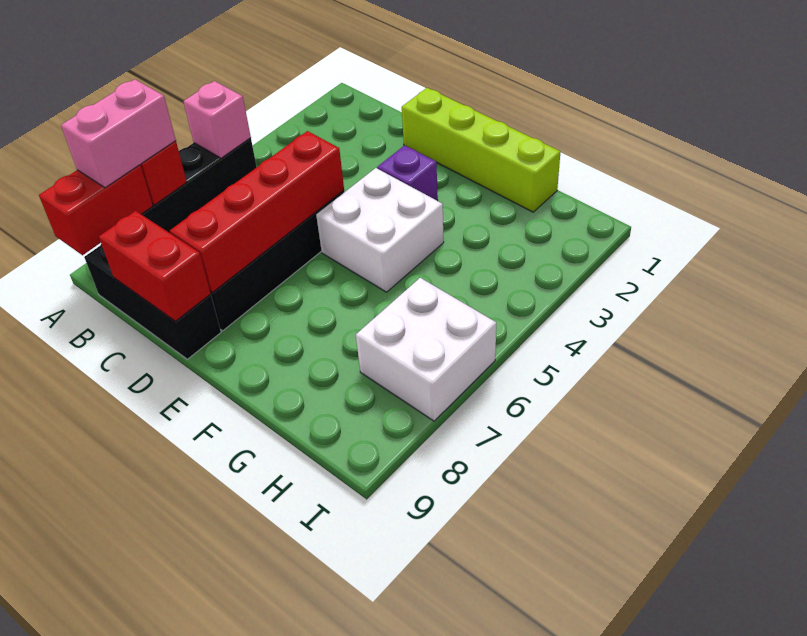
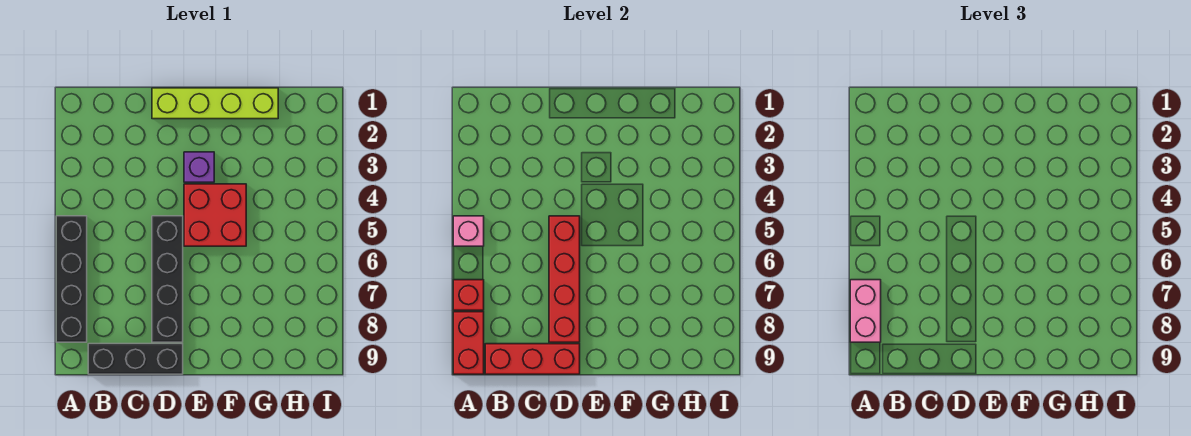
red 1x2 brick [99,211,211,321] -> red 1x3 brick [485,344,580,374]
white 2x2 brick [316,168,444,292] -> red 2x2 brick [184,184,246,246]
white 2x2 brick [356,278,496,421] -> none

